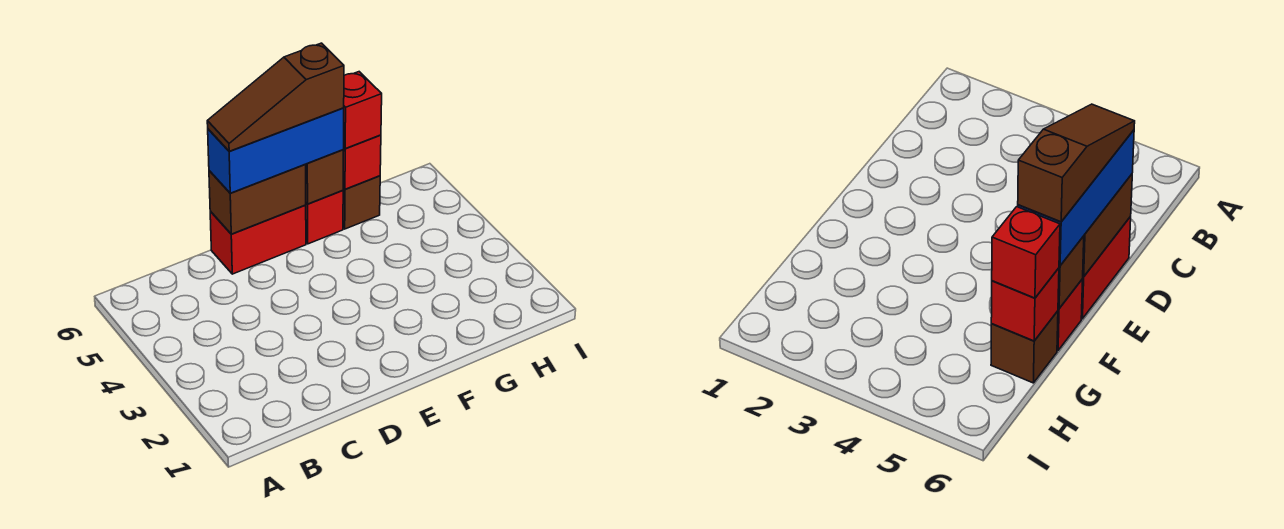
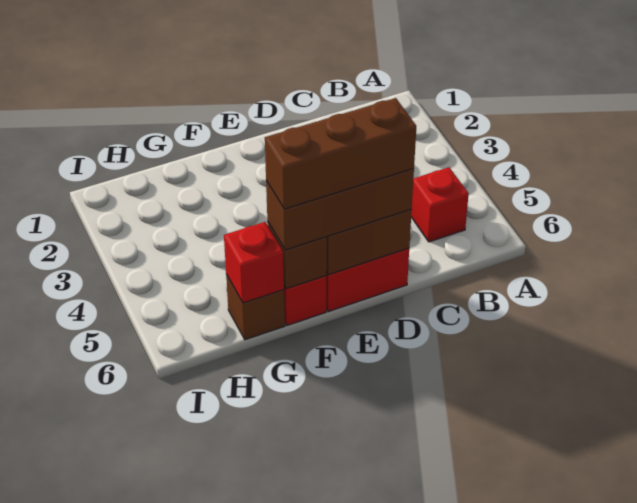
blue 1x3 brick [208,108,344,193] -> brown 1x3 brick [266,169,414,250]
brown 1x3 slope [207,43,344,151] -> brown 1x3 brick [265,98,416,209]
red 1x1 brick [344,72,382,149] -> red 1x1 brick moved to [411,167,469,242]

